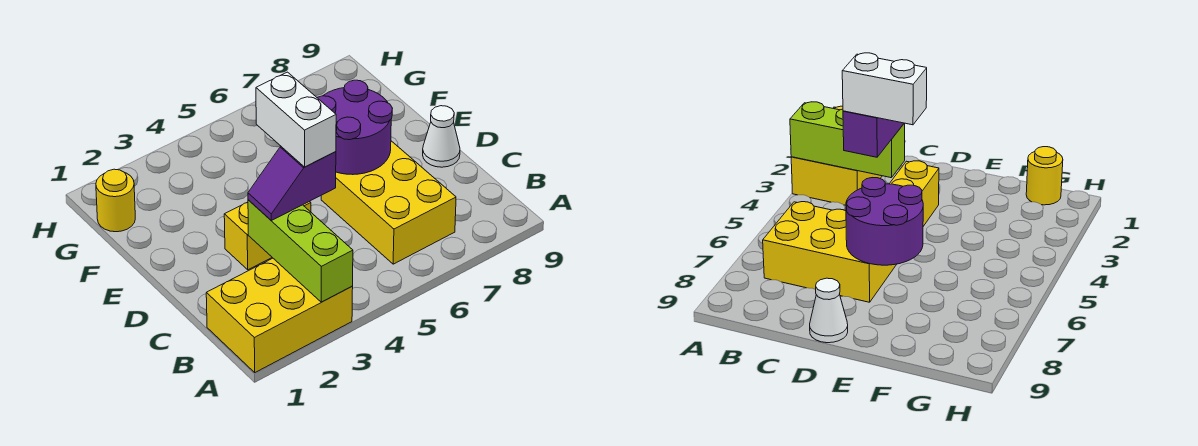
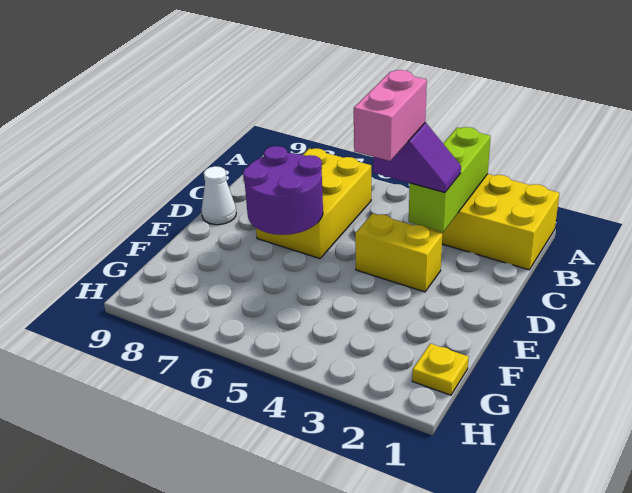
white 1x2 brick [256,72,336,167] -> pink 1x2 brick [354,70,427,161]
yellow 1x1 round brick [96,169,135,232] -> yellow 1x1 plate [412,343,469,395]

